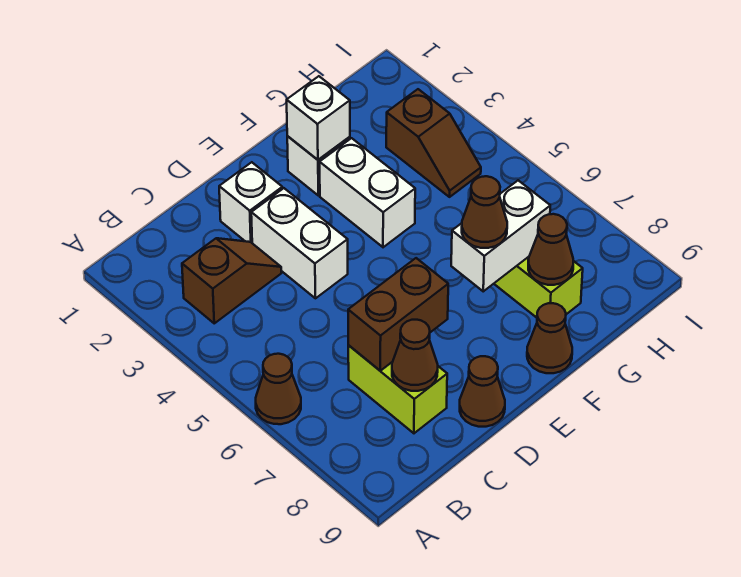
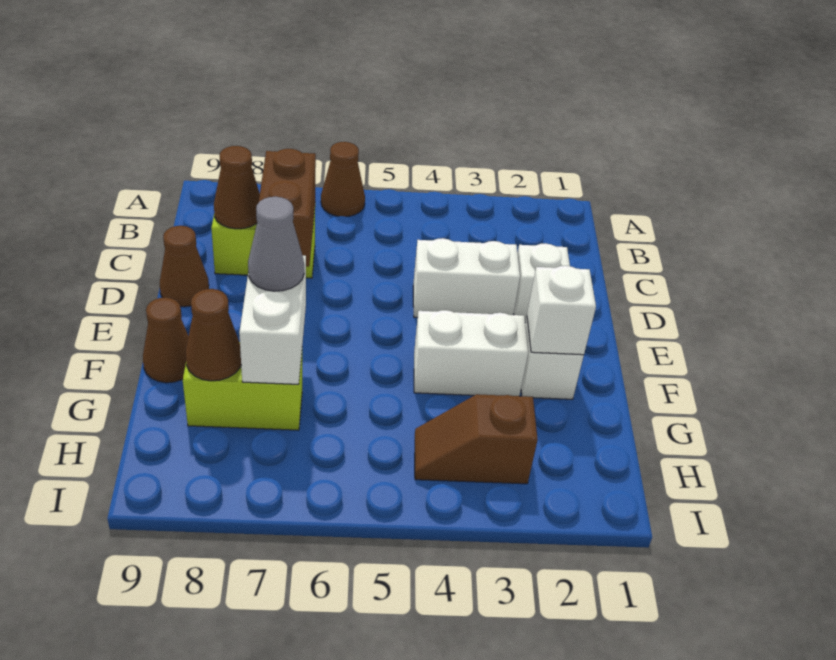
brown 1x2 slope [182,238,281,323] -> none
brown 1x1 cone [462,176,507,248] -> grey 1x1 cone [248,197,304,291]

